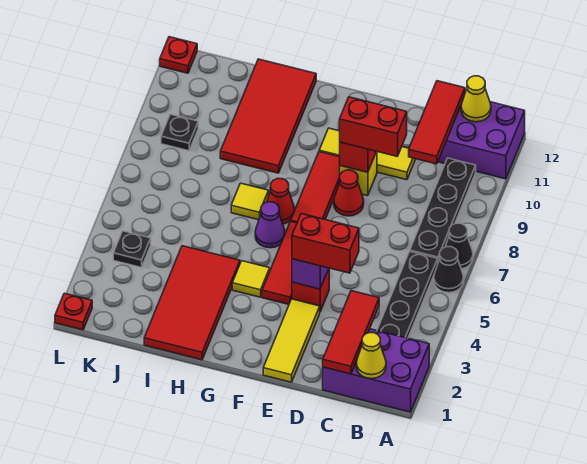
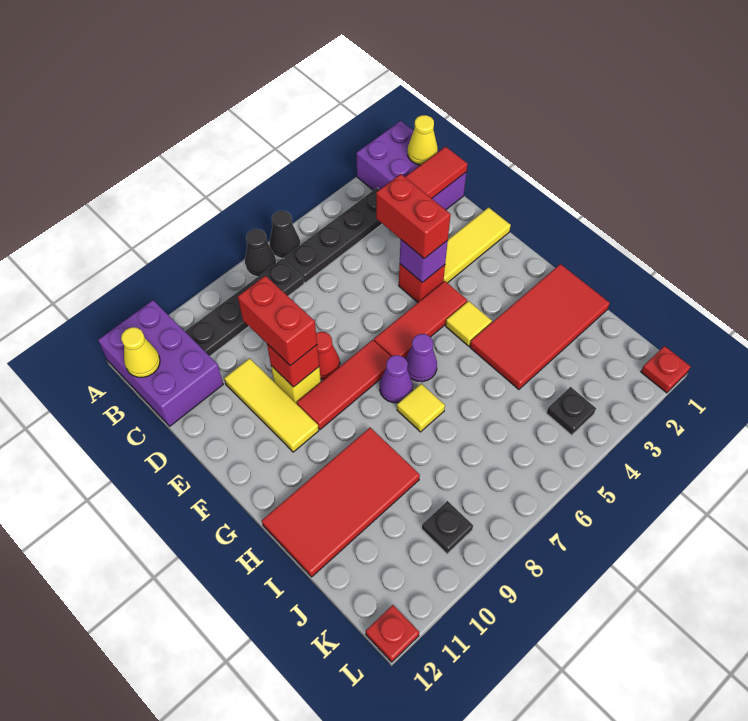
red 1x3 tile [409,81,465,164] -> none
red 1x1 cone [267,178,295,224] -> purple 1x1 cone [380,355,413,403]

